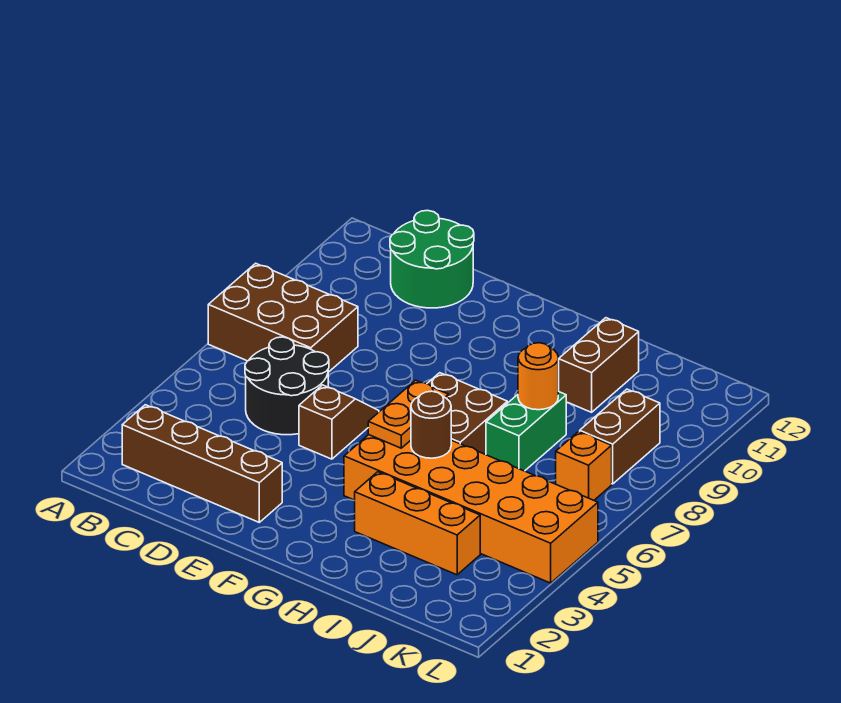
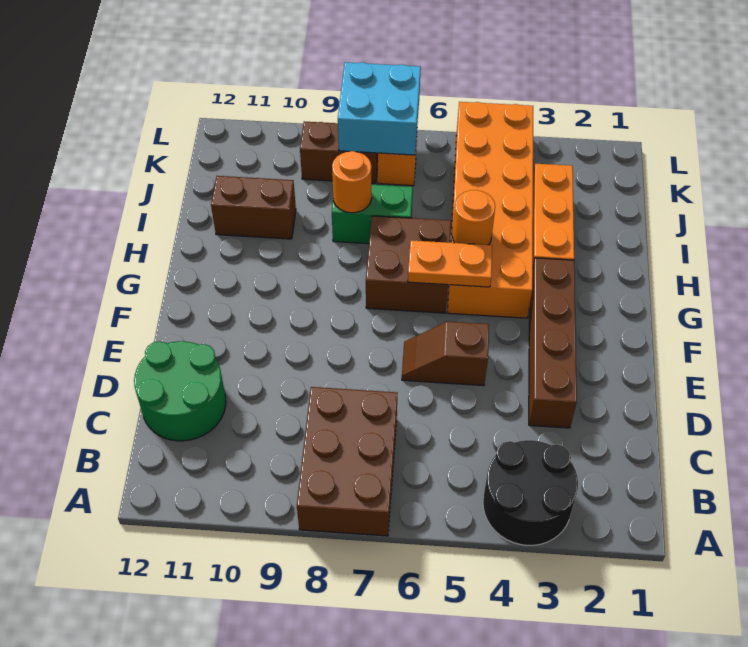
brown 1x4 brick [122,405,282,522] -> brown 1x4 brick moved to [529,258,577,428]
black 2x2 round brick [245,337,329,435] -> black 2x2 round brick moved to [483,440,578,545]
brown 1x1 round brick [411,391,451,458] -> orange 1x1 round brick [452,190,495,245]
none -> cyan 2x2 brick [338,62,421,155]

